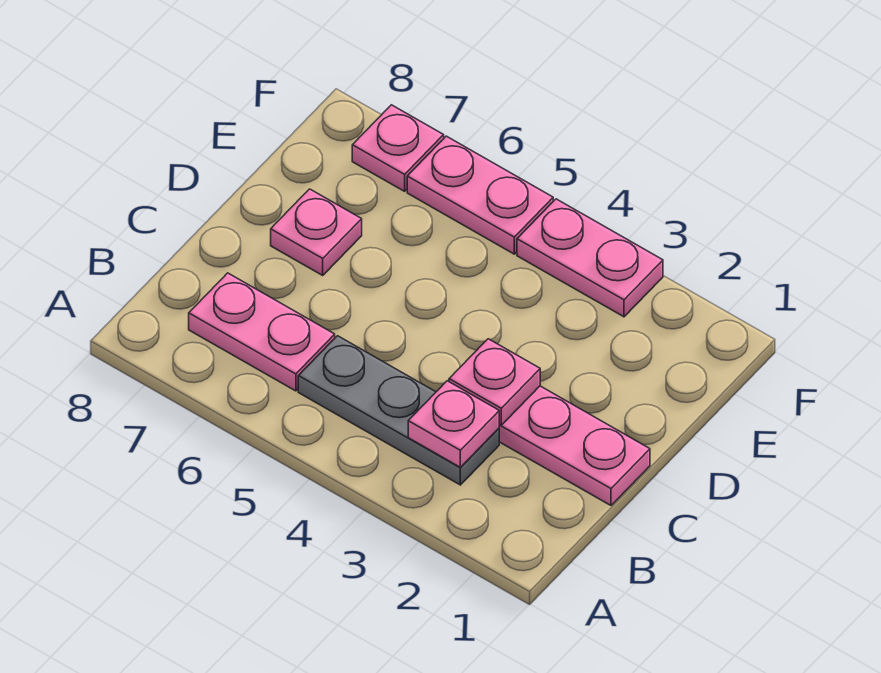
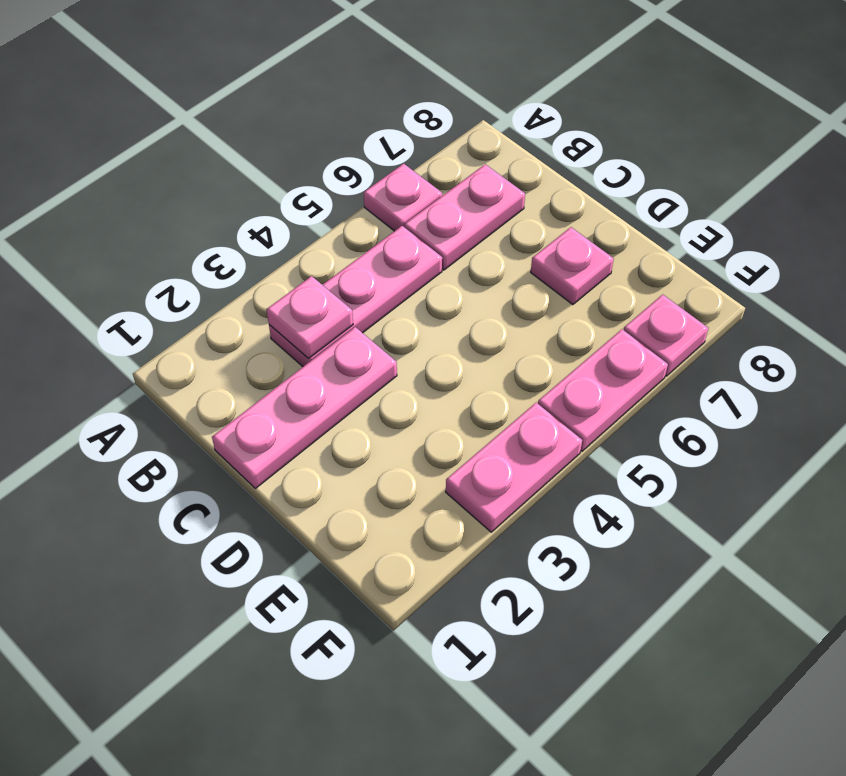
grey 1x3 plate [298,336,499,485] -> pink 1x3 plate [269,226,442,366]
pink 1x1 plate [449,339,540,425] -> pink 1x1 plate moved to [364,164,442,231]

